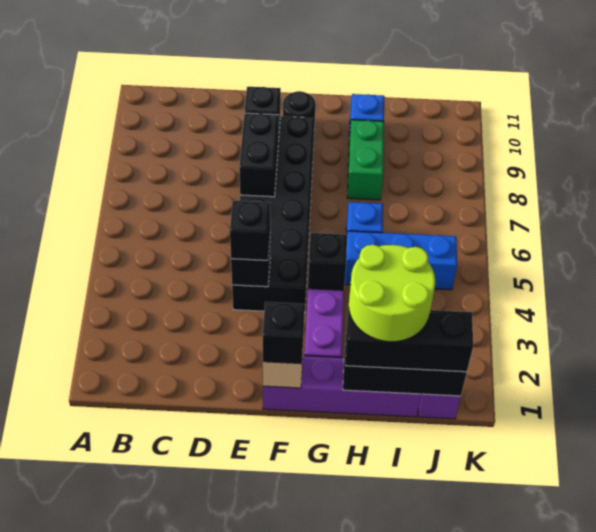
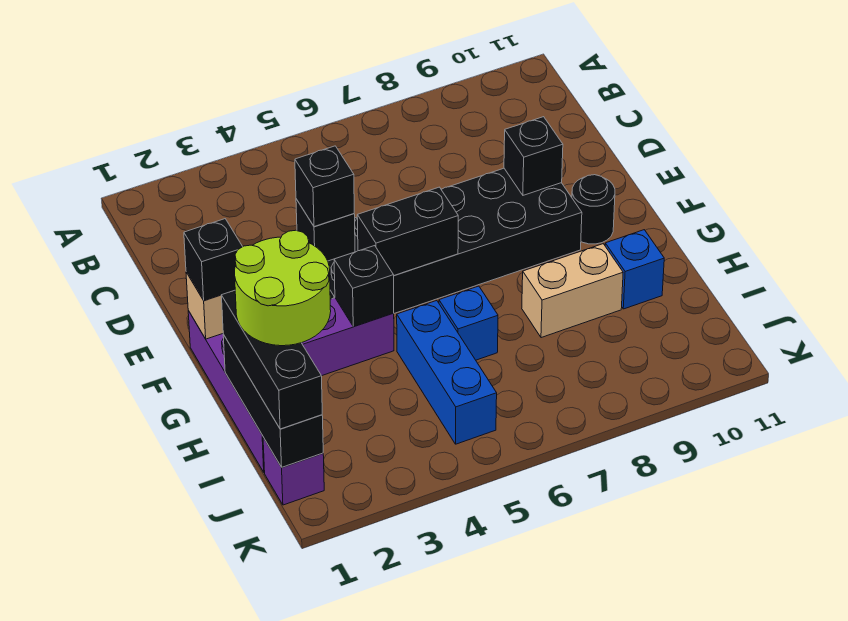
black 1x2 brick [239,113,279,197] -> black 1x2 brick moved to [357,187,458,276]
green 1x2 brick [347,120,384,200] -> tan 1x2 brick [522,244,623,338]

